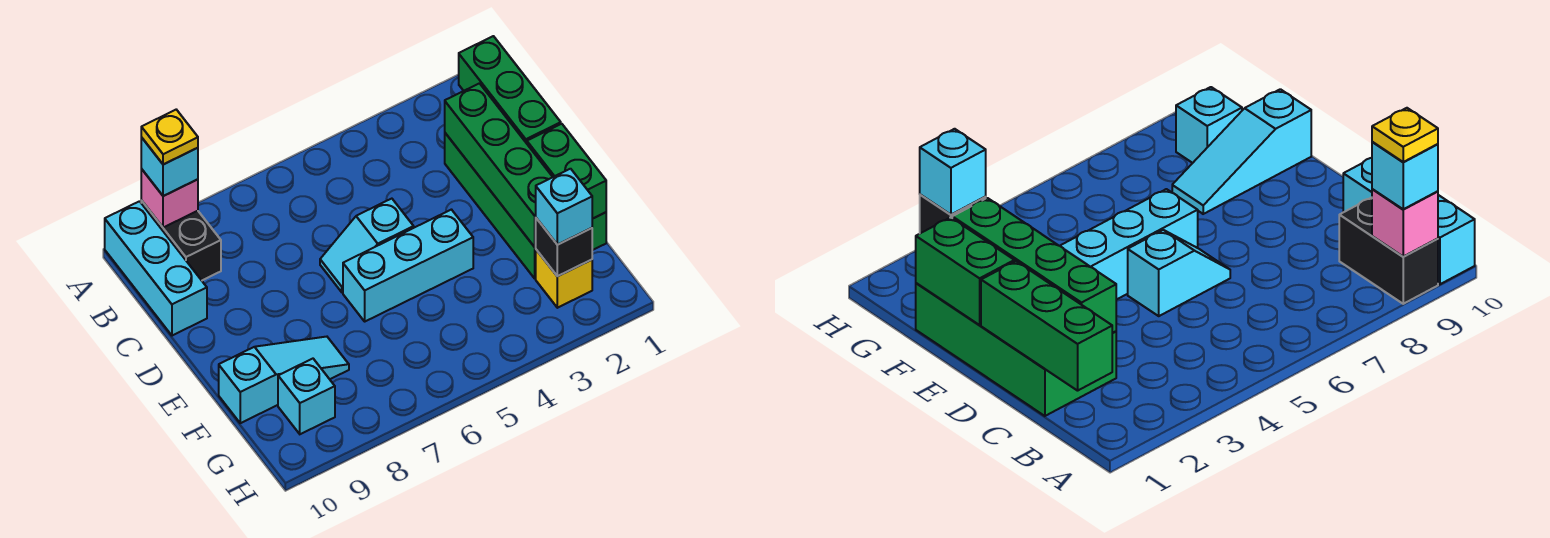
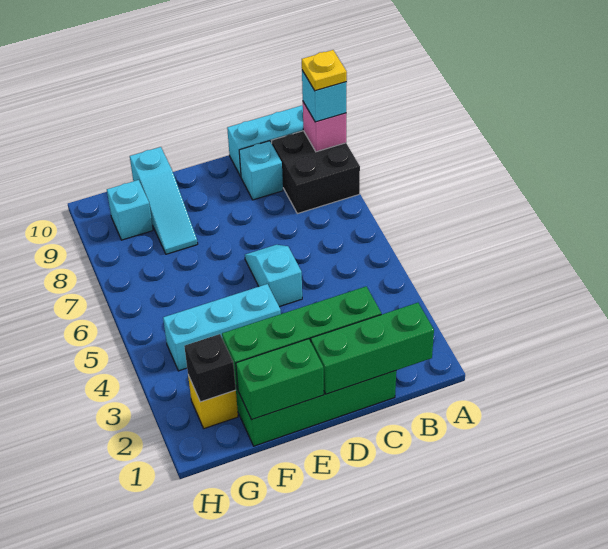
black 1x2 brick [141,201,221,280] -> black 2x2 brick [272,131,360,214]
cyan 1x3 brick [343,210,473,321] -> cyan 1x3 brick turned to [163,284,281,371]
cyan 1x1 brick [536,169,592,245] -> cyan 1x1 brick moved to [239,141,283,200]

